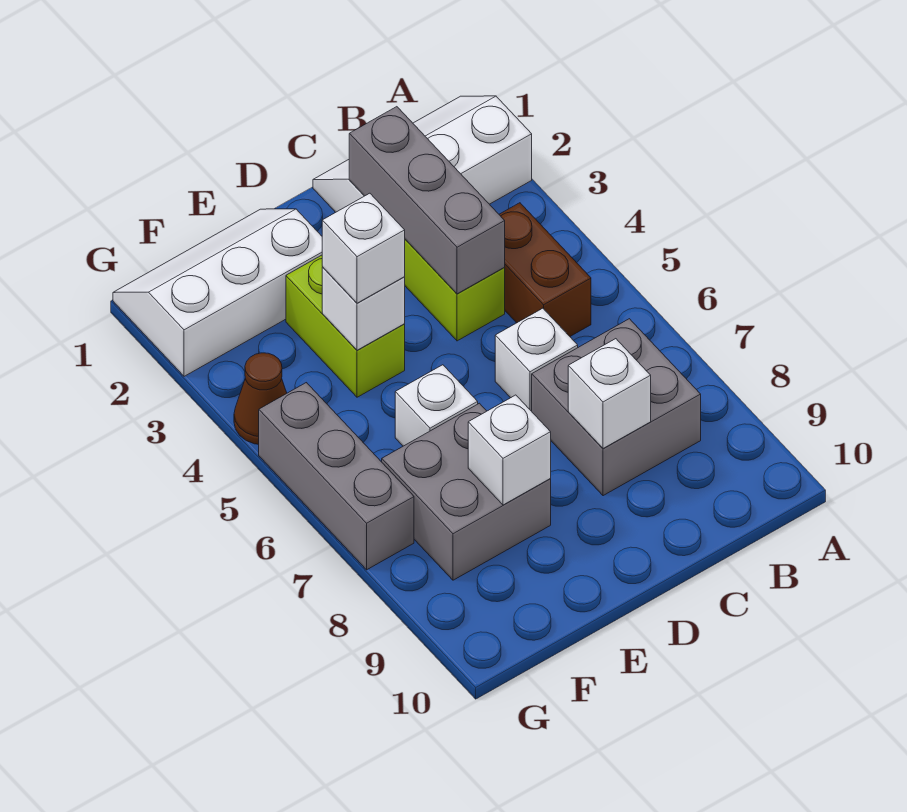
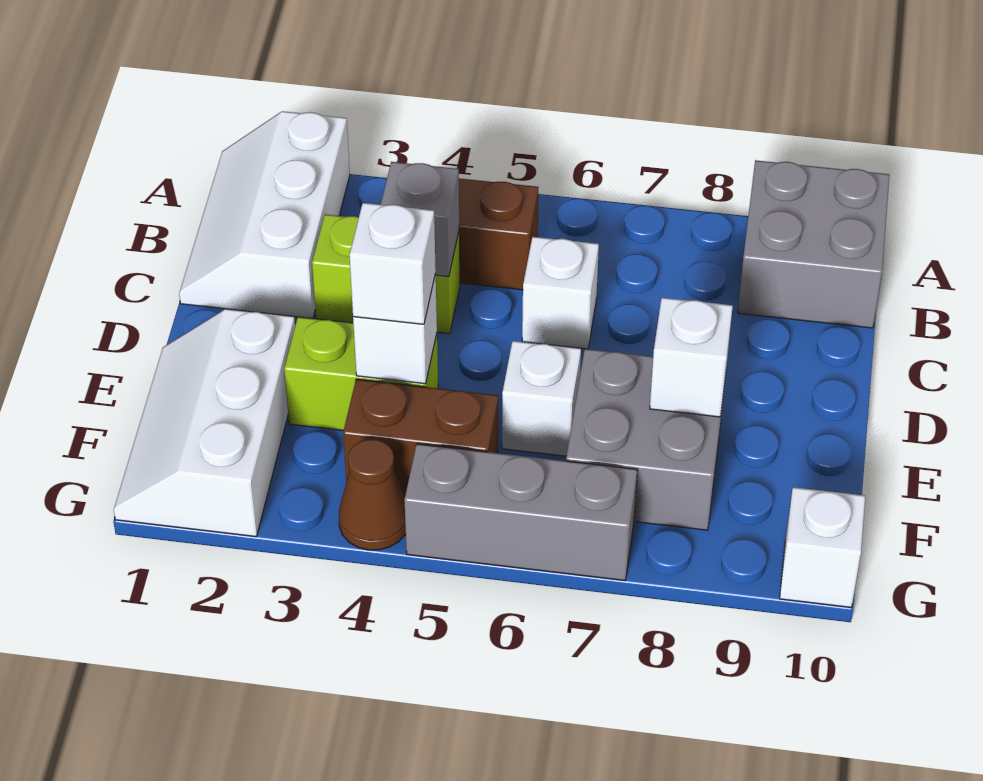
grey 2x2 brick [532,319,701,496] -> grey 2x2 brick moved to [738,160,889,328]
grey 1x3 brick [349,107,505,294] -> grey 1x1 brick [381,162,459,277]
white 1x1 brick [568,339,651,448] -> white 1x1 brick moved to [780,487,865,607]
none -> brown 1x2 brick [343,379,498,495]

